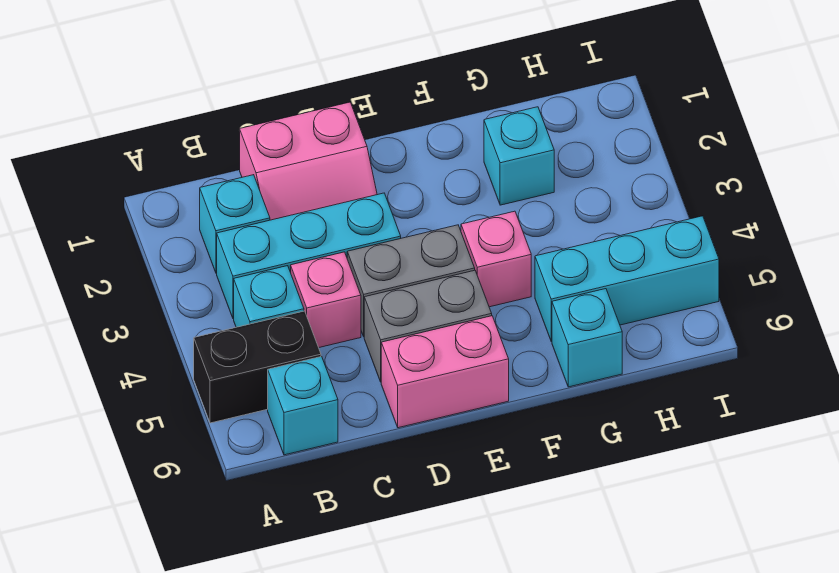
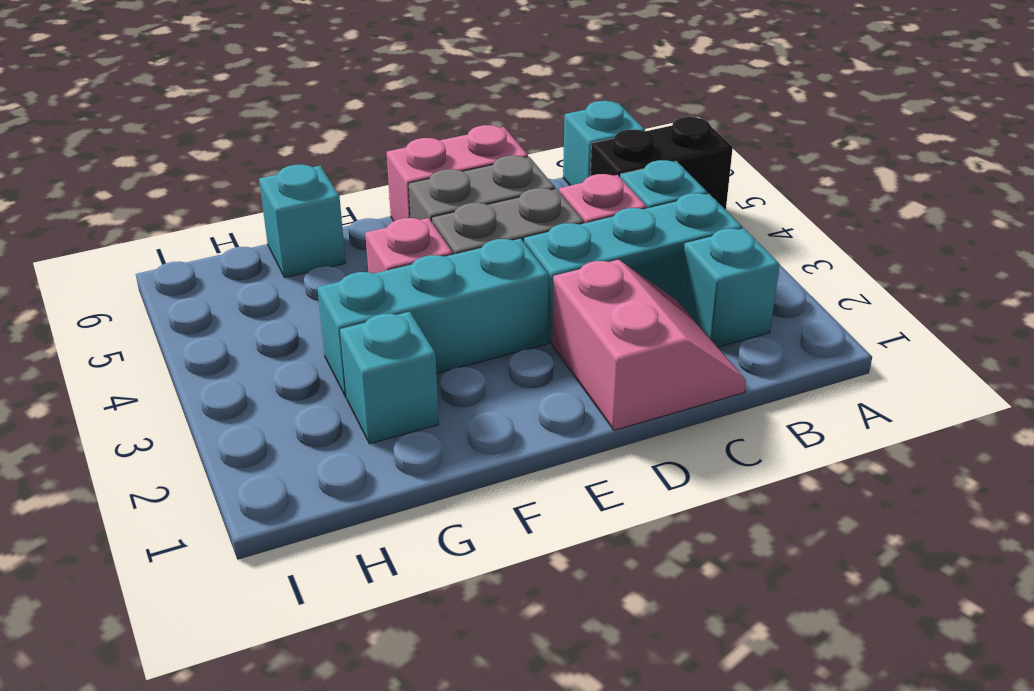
pink 2x2 slope [240,102,377,220] -> pink 2x2 slope turned to [552,260,746,430]
cyan 1x3 brick [535,216,719,341] -> cyan 1x3 brick moved to [317,239,549,397]

